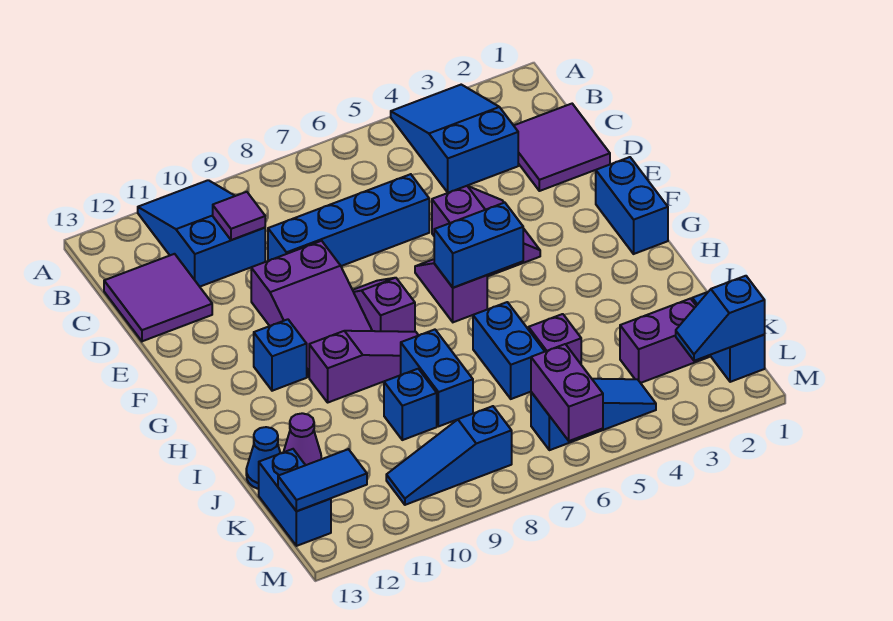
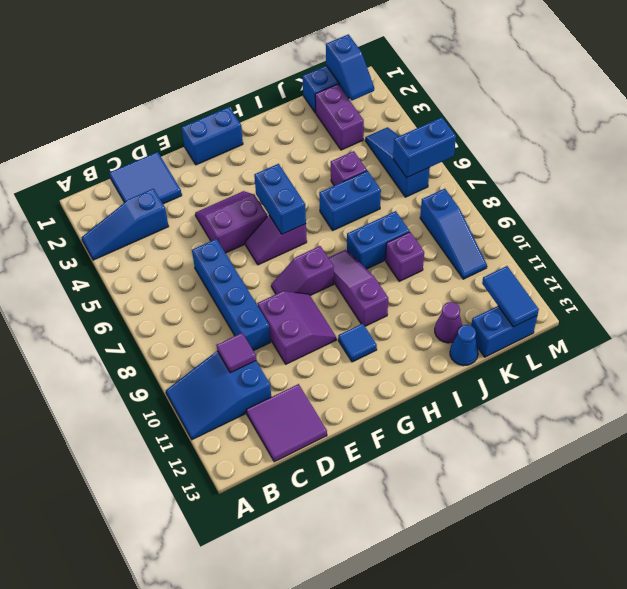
blue 2x3 slope [391,85,518,193] -> blue 1x3 slope [82,189,169,260]
purple 2x2 tile [514,104,610,191] -> blue 2x2 tile [110,152,182,204]
purple 2x3 slope [251,241,372,377] -> purple 2x2 slope [257,291,336,364]
blue 1x1 brick [254,319,307,391] -> blue 1x1 tile [338,323,377,362]
blue 1x1 brick [384,369,437,440] -> purple 1x1 brick [386,232,424,281]
purple 1x2 brick [531,344,603,441] -> blue 1x2 brick [393,117,456,177]

